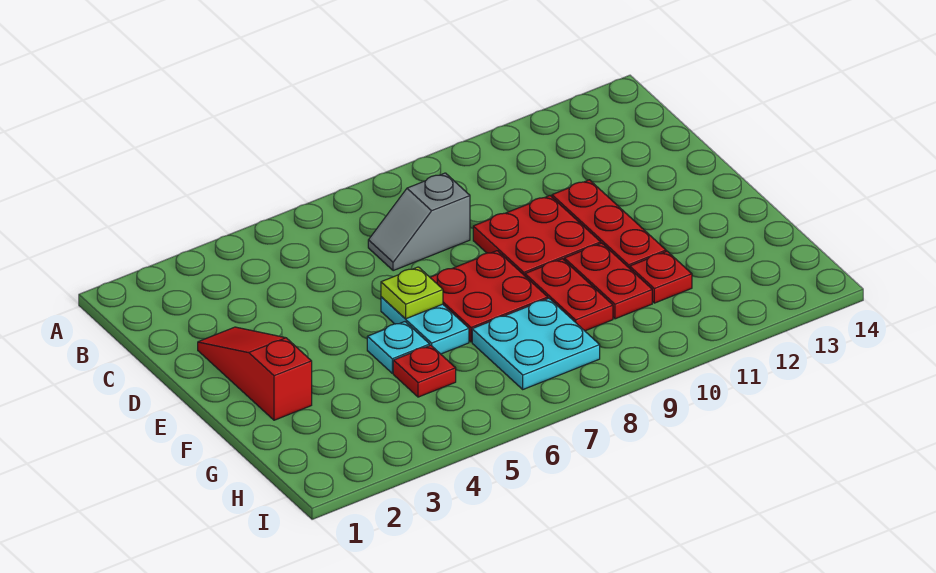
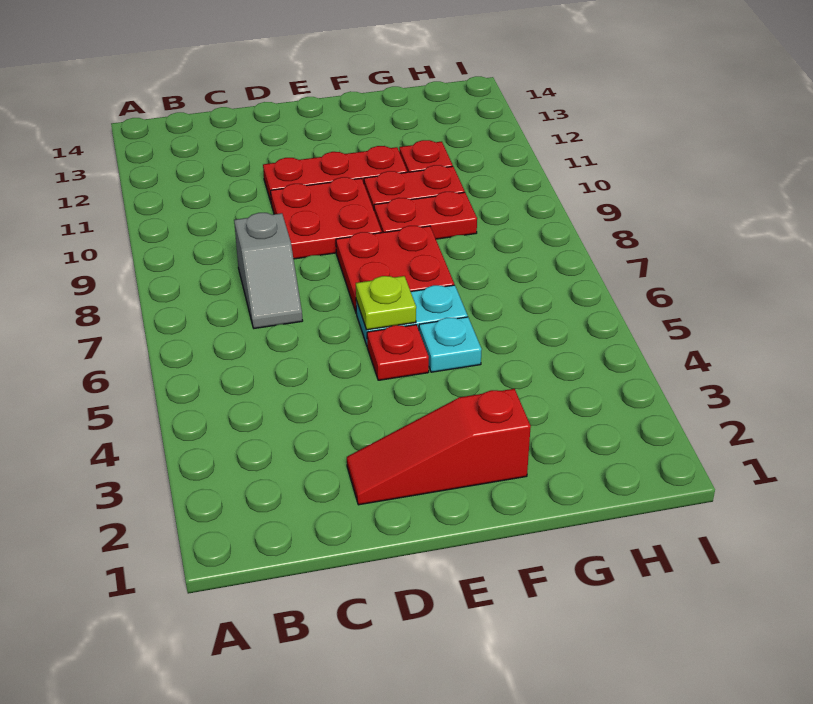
red 1x1 plate [393,345,456,397] -> red 1x1 plate moved to [367,325,429,380]
cyan 2x2 plate [472,298,600,389] -> none

